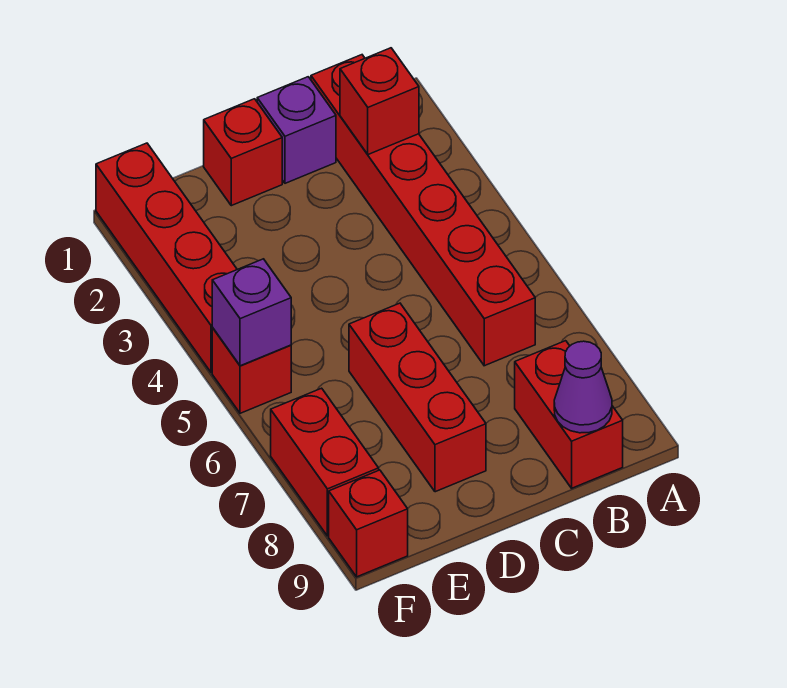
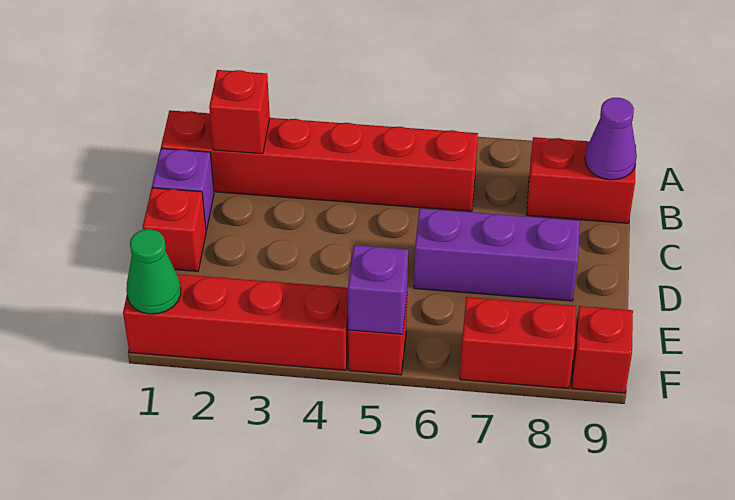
red 1x3 brick [349,303,486,492] -> purple 1x3 brick [414,208,580,301]
none -> green 1x1 cone [126,229,181,314]

